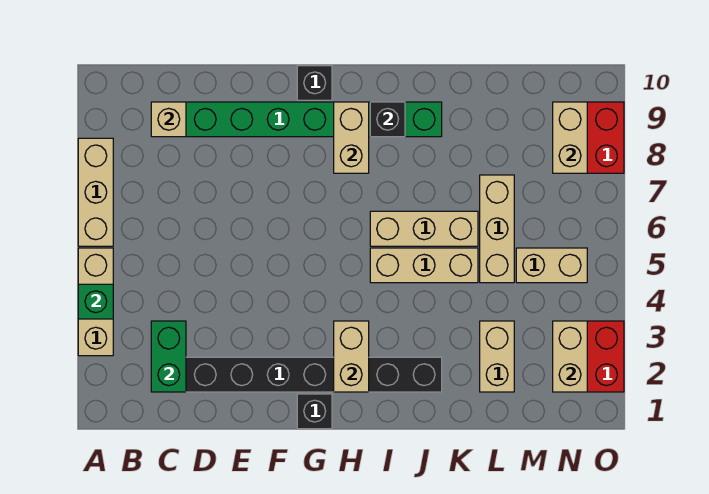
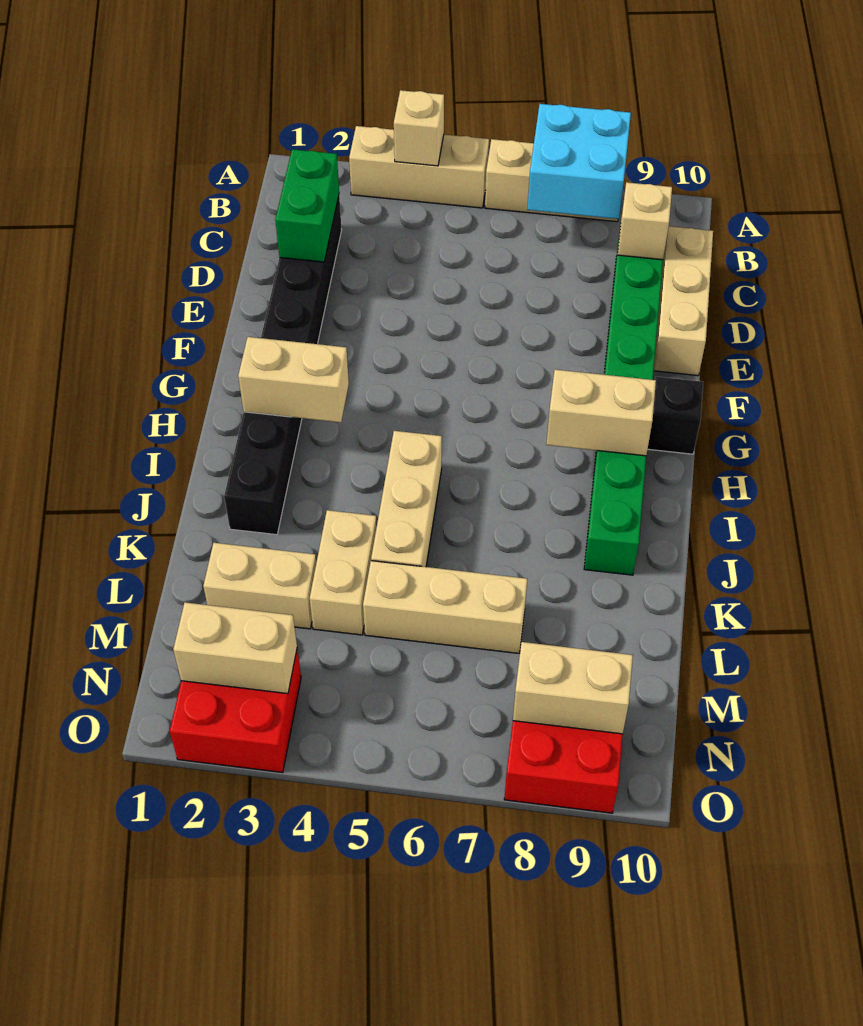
green 1x1 brick [78,284,113,319] -> tan 1x1 brick [394,90,444,166]
none -> cyan 2x2 brick [527,104,631,219]
green 1x2 brick [151,321,186,392] -> green 1x2 brick turned to [275,149,339,262]
black 1x1 brick [297,394,332,429] -> none
tan 1x3 brick [370,211,478,246] -> tan 1x3 brick moved to [654,226,713,376]
black 1x1 brick [370,102,405,137] -> none
tan 1x2 brick [516,248,587,283] -> tan 1x2 brick moved to [310,510,377,635]

